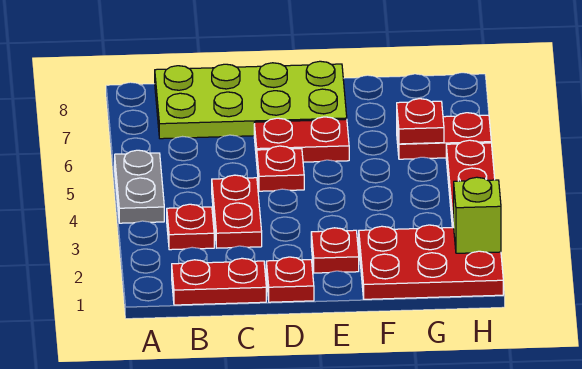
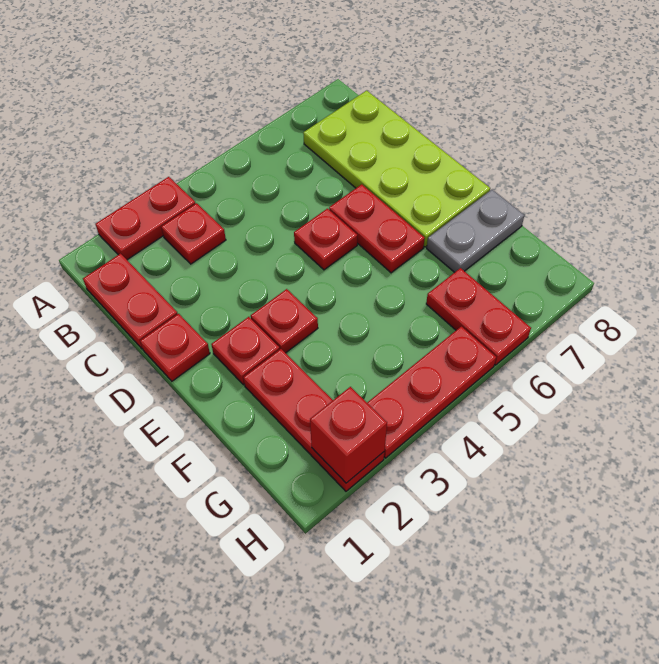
grey 1x2 plate [115,150,164,223] -> grey 1x2 plate moved to [427,190,524,272]
red 1x2 plate [212,175,262,248] -> red 1x2 plate moved to [96,177,196,260]
red 2x3 plate [359,225,503,299] -> red 1x3 plate [243,349,384,491]
red 1x1 plate [397,99,444,144] -> red 1x1 plate moved to [251,289,318,353]
lime 1x1 brick [453,177,501,253] -> red 1x1 brick [310,387,387,483]

